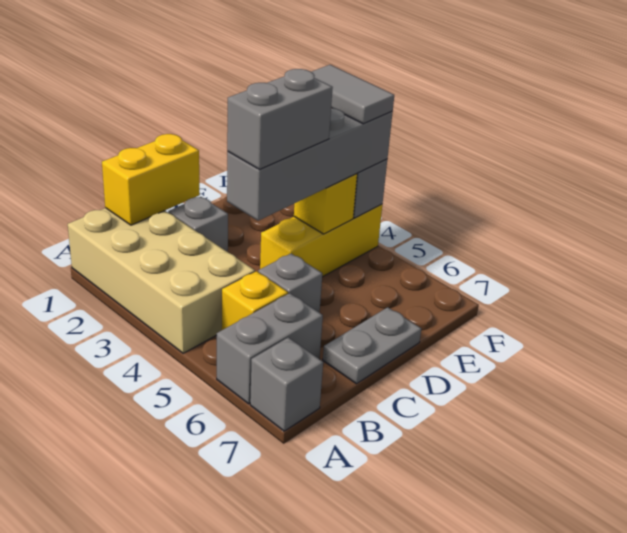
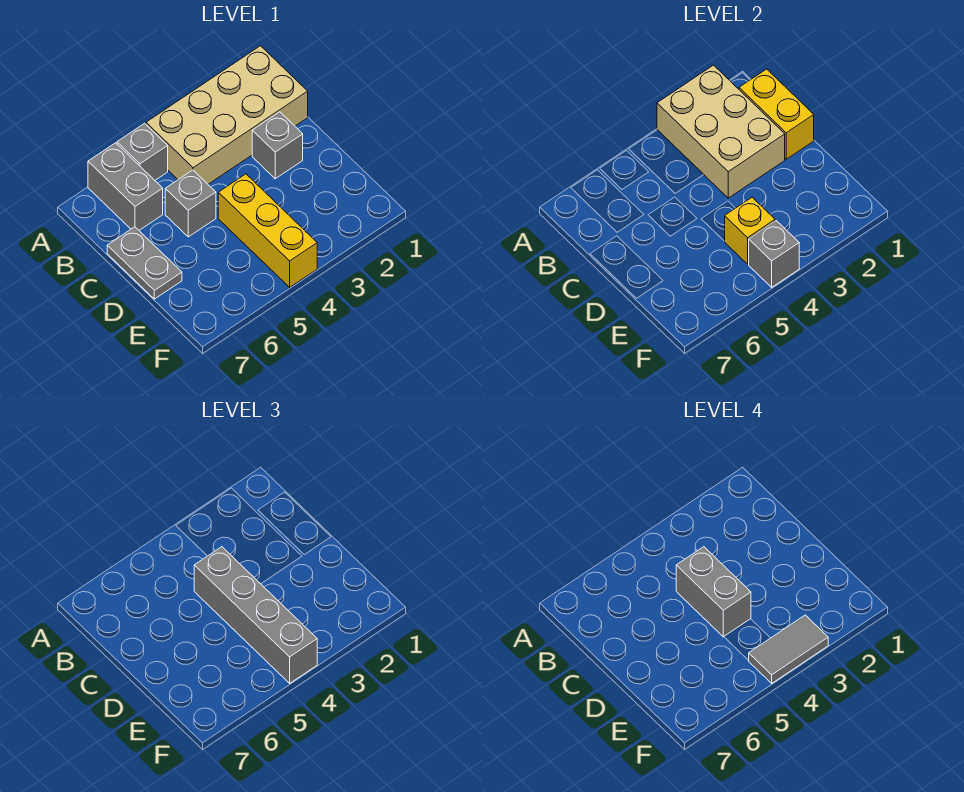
none -> tan 2x3 brick [657,65,785,198]
grey 1x1 brick [250,338,323,431] -> grey 1x1 brick moved to [117,123,168,180]
yellow 1x1 brick [222,271,288,330] -> none

